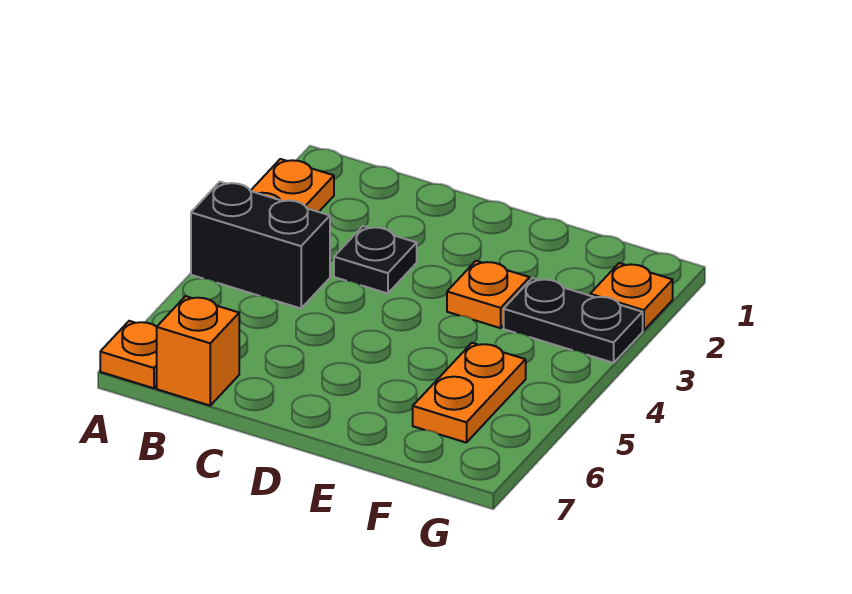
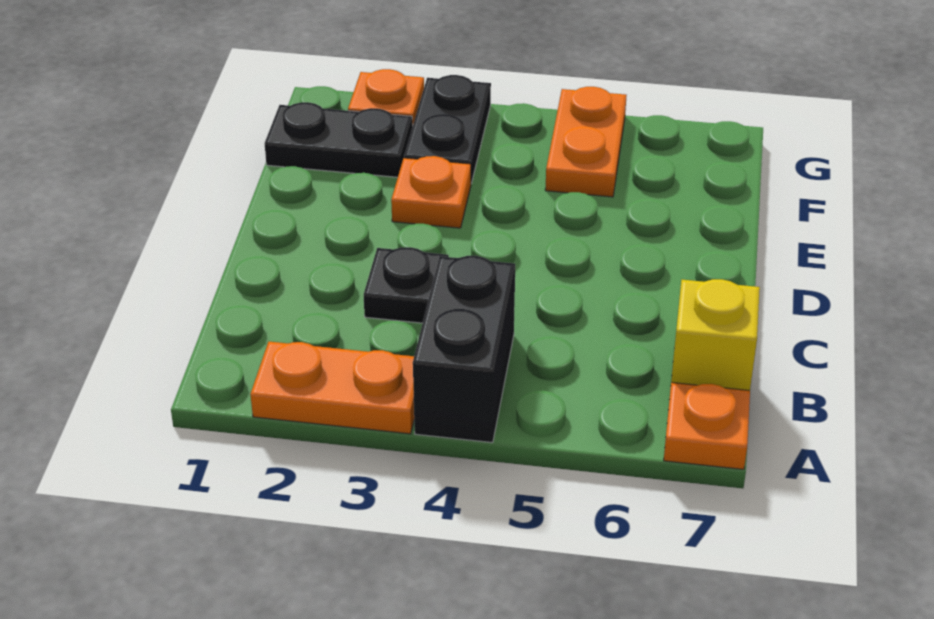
orange 1x1 brick [157,296,239,405] -> yellow 1x1 brick [671,279,760,391]
none -> black 1x2 plate [265,102,413,177]
orange 1x2 plate [413,343,526,443] -> orange 1x2 plate turned to [545,87,627,197]

